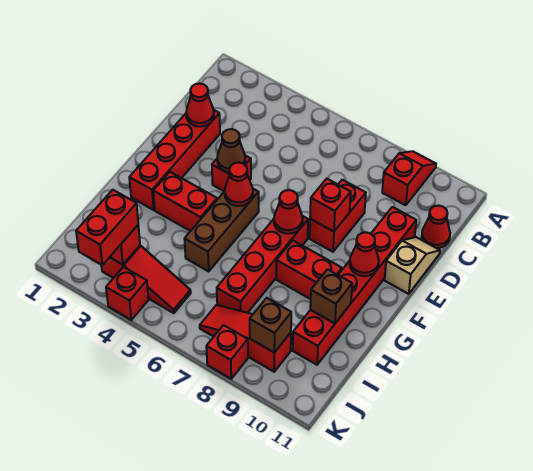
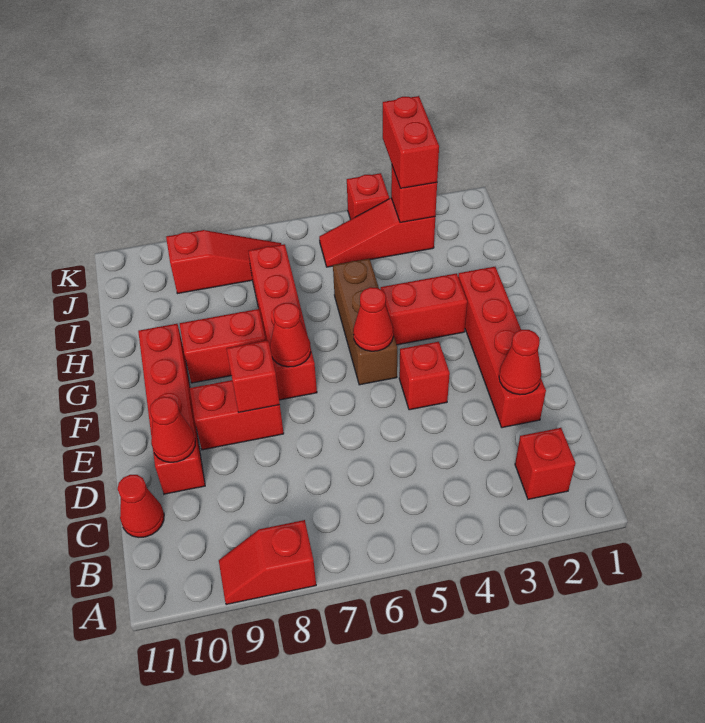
red 1x2 slope [382,151,436,205] -> red 1x2 slope turned to [219,520,316,605]
red 1x2 brick [310,180,366,252] -> red 1x2 brick turned to [190,380,284,450]
red 1x6 brick [293,207,416,365] -> red 1x4 brick [138,324,205,494]
tan 1x2 slope [385,237,440,294] -> none
brown 1x1 cone [217,129,245,172] -> none
red 1x1 cone [350,232,379,276] -> red 1x1 cone moved to [150,397,195,462]
brown 1x1 brick [310,269,352,324] -> none
brown 1x1 brick [250,298,291,353] -> none
red 1x1 brick [206,325,248,379] -> red 1x1 brick moved to [515,428,576,499]

